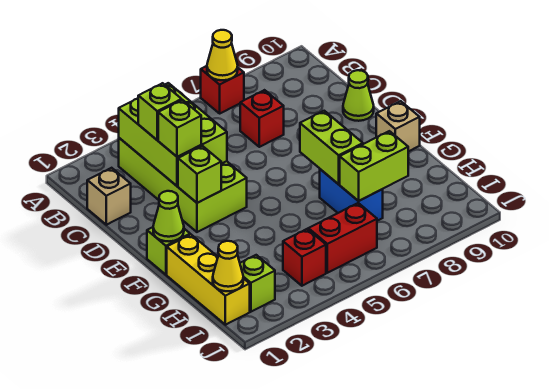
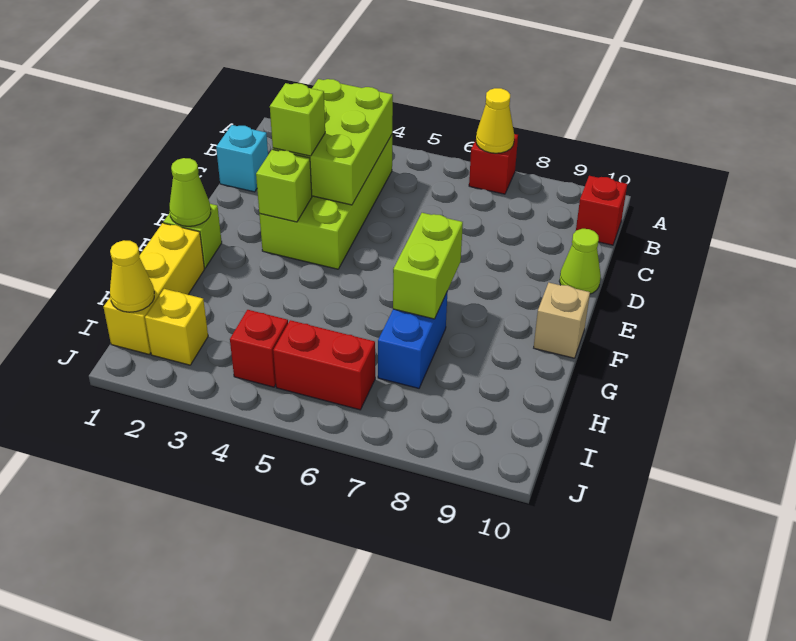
tan 1x1 brick [87,168,131,225] -> cyan 1x1 brick [216,125,268,192]
lime 1x1 brick [138,83,182,140] -> none
red 1x1 brick [240,90,284,147] -> red 1x1 brick moved to [576,176,627,245]
lime 1x2 brick [340,131,408,201] -> none
lime 1x1 brick [240,255,275,312] -> yellow 1x1 brick [145,289,208,365]

